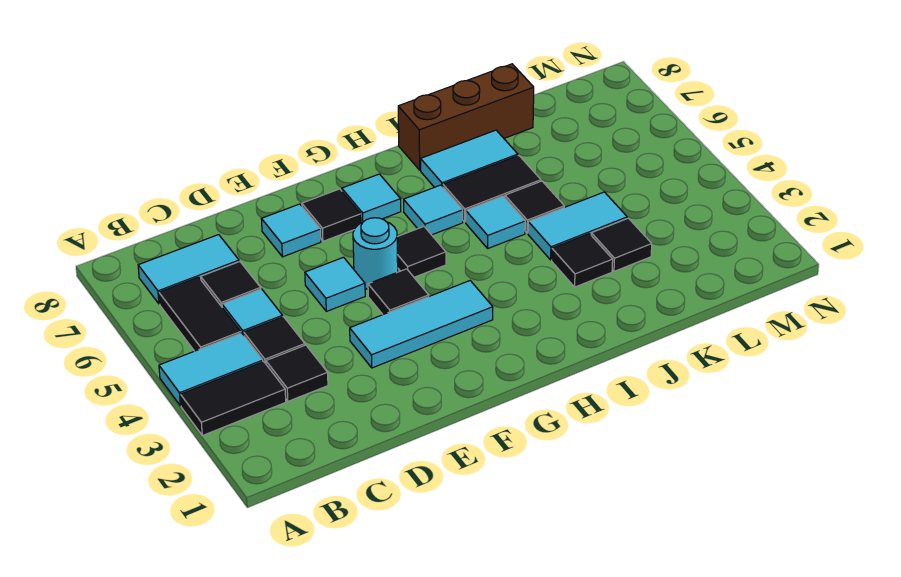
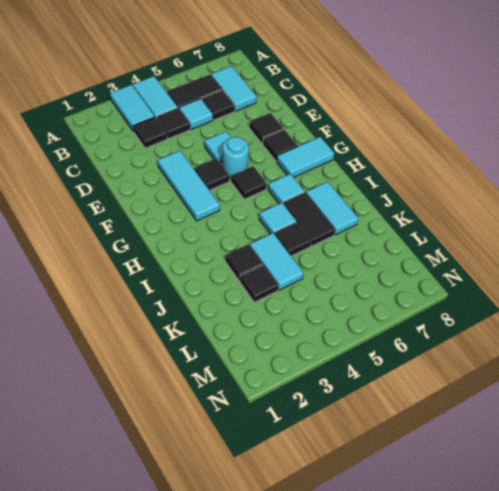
black 1x2 tile [181,362,286,436] -> cyan 1x2 tile [110,85,155,131]
cyan 1x1 tile [262,204,321,257] -> black 1x1 tile [249,113,284,144]
cyan 1x1 tile [342,174,401,223] -> cyan 1x2 tile [277,137,334,177]
brown 1x3 brick [398,64,534,170] -> none

